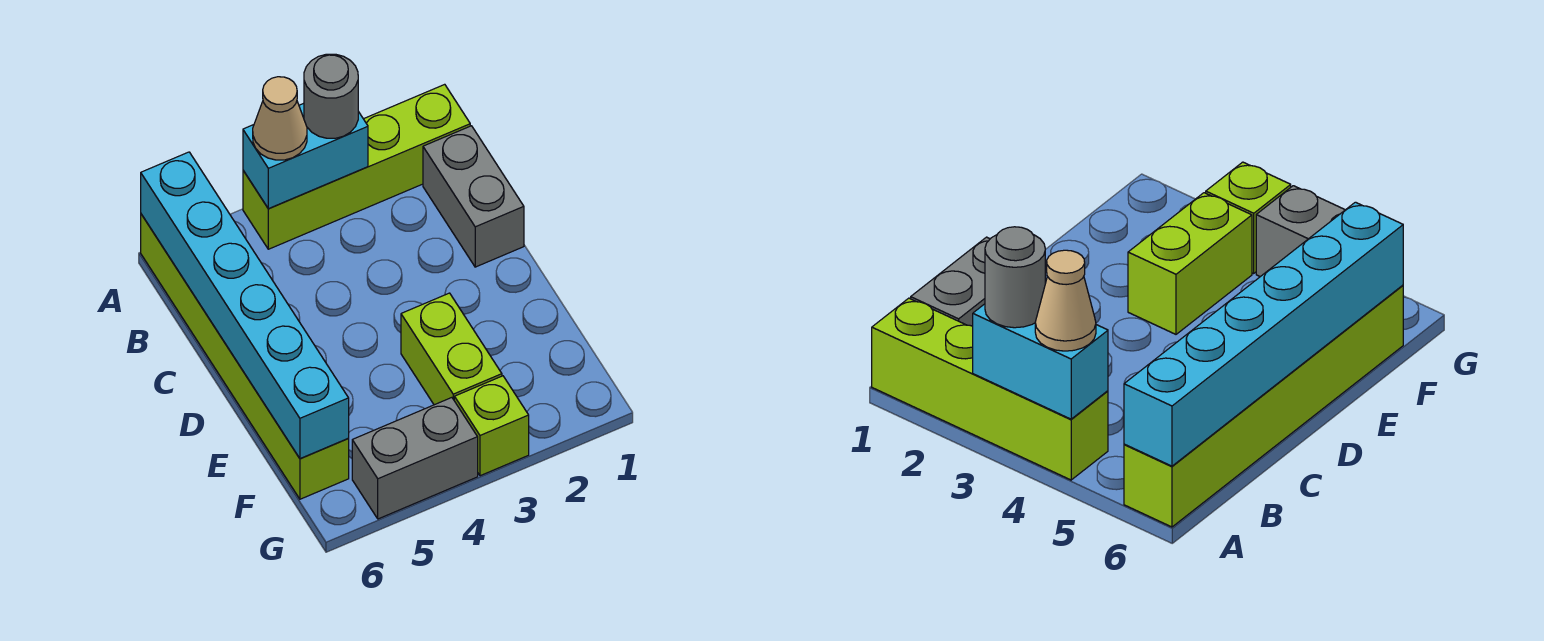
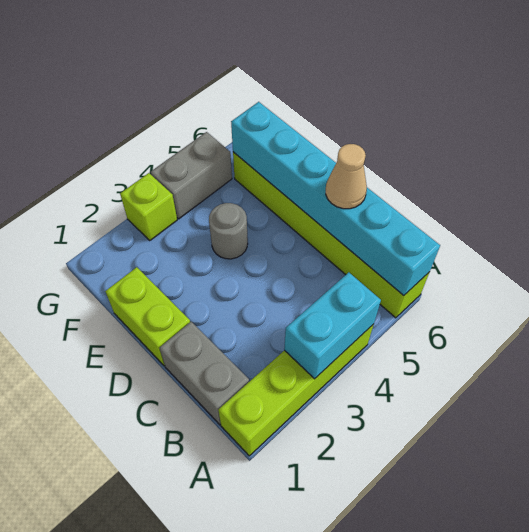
grey 1x1 round brick [304,54,358,138] -> grey 1x1 round brick moved to [209,203,248,259]
tan 1x1 cone [253,77,307,160] -> tan 1x1 cone moved to [326,144,367,209]
lime 1x2 brick [401,293,502,405] -> lime 1x2 brick moved to [105,267,190,366]

